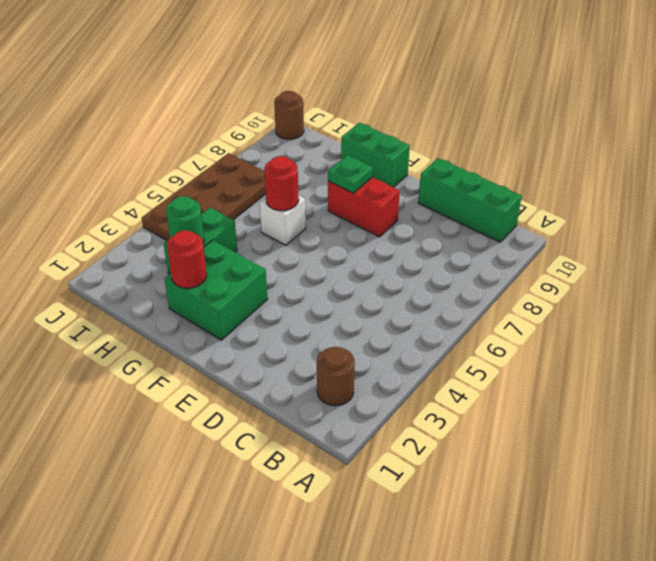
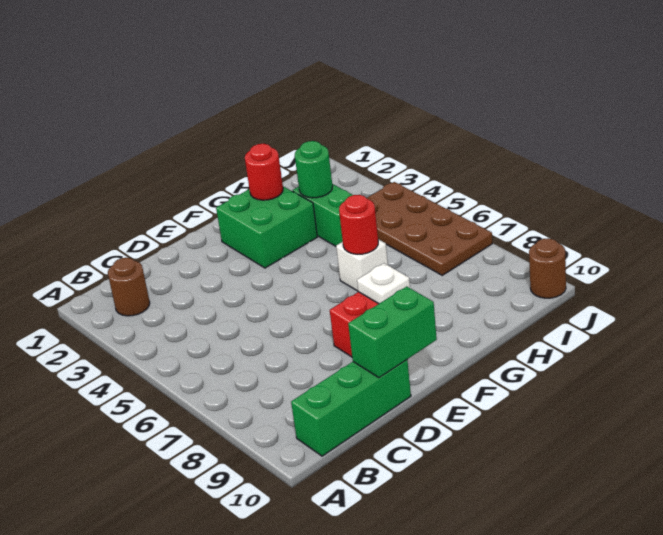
green 1x1 plate [328,155,373,193] -> white 1x1 plate [357,263,410,304]
green 1x2 brick [341,123,410,187] -> green 1x2 brick moved to [348,286,437,378]

